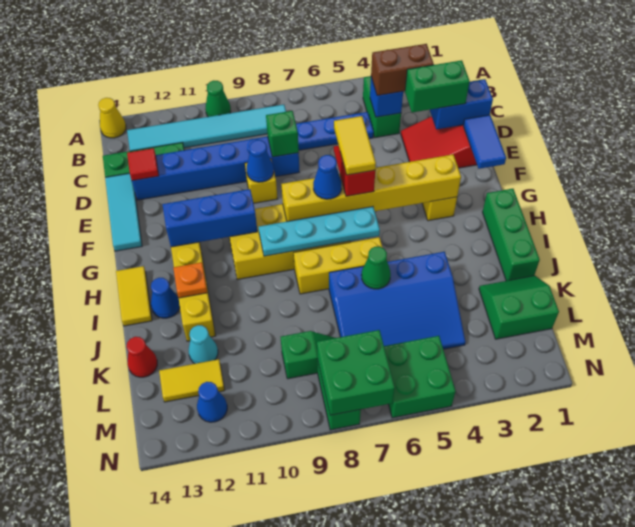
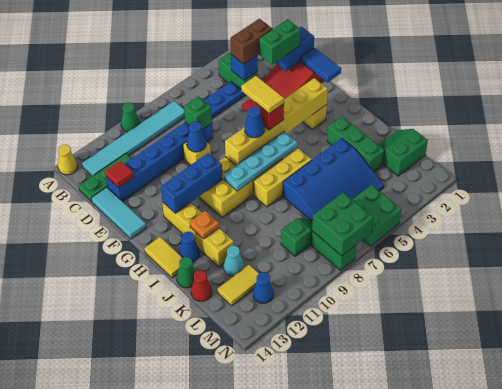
green 1x3 brick [483,189,540,281] -> green 1x3 brick moved to [327,116,385,172]
green 1x1 cone [361,247,391,289] -> green 1x1 cone moved to [177,257,196,288]

